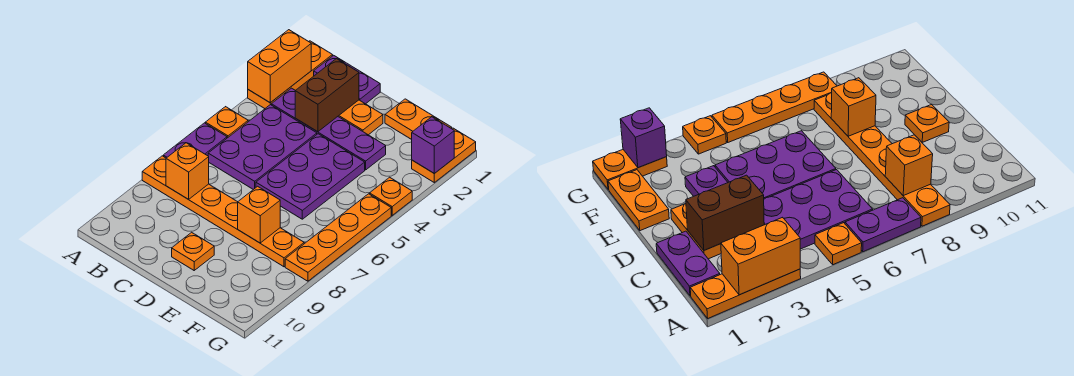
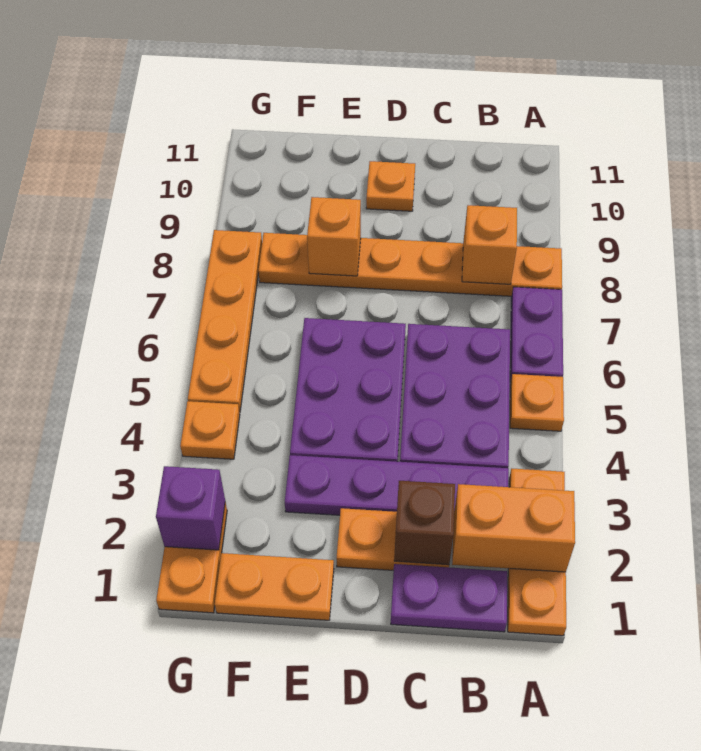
orange 1x2 brick [248,30,311,103] -> orange 1x2 brick turned to [452,484,575,572]
brown 1x2 brick [295,59,359,132] -> brown 1x1 brick [394,481,455,565]

